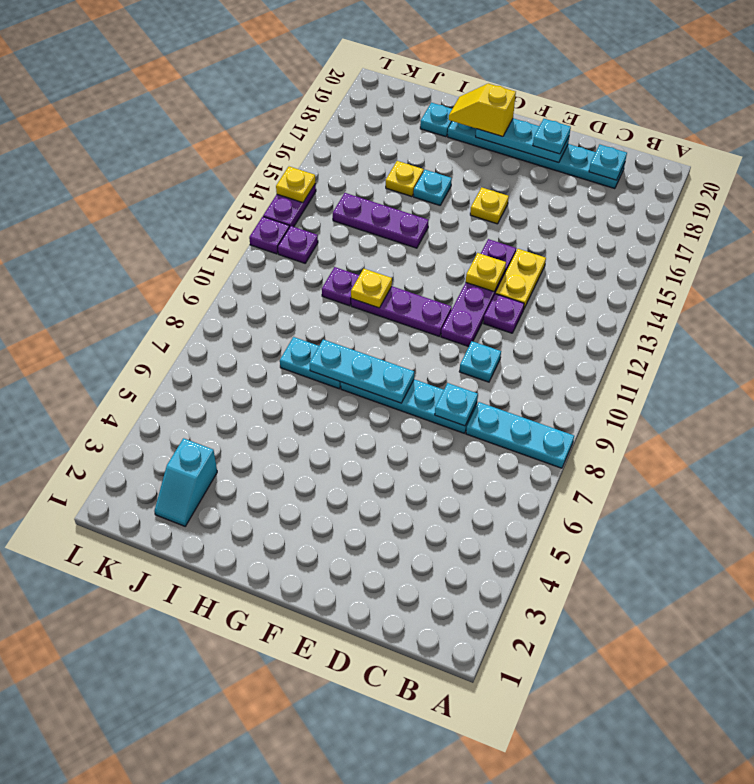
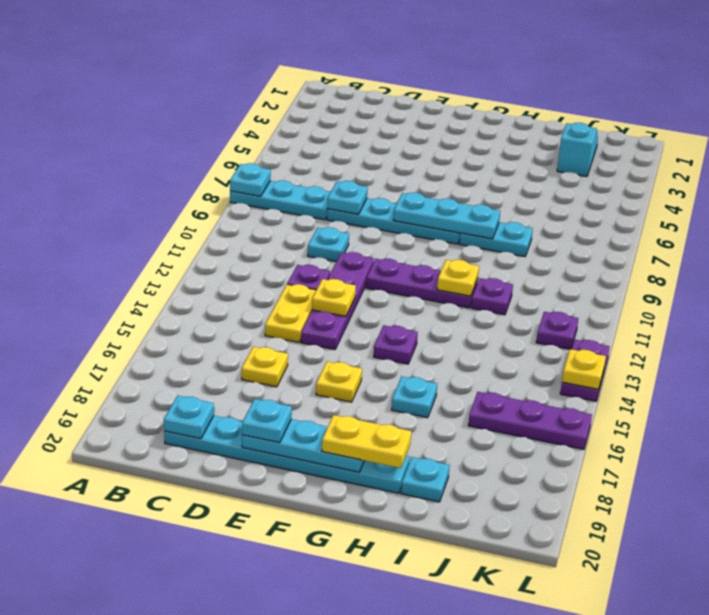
none -> cyan 1x1 plate [230,163,271,196]
yellow 1x2 slope [449,83,516,137] -> yellow 1x2 plate [322,415,411,468]
purple 1x3 plate [333,193,429,248] -> purple 1x3 plate moved to [468,392,592,450]
yellow 1x1 plate [386,161,423,197] -> yellow 1x1 plate moved to [242,347,288,387]
purple 1x1 plate [249,217,289,254] -> purple 1x1 plate moved to [374,325,418,364]

